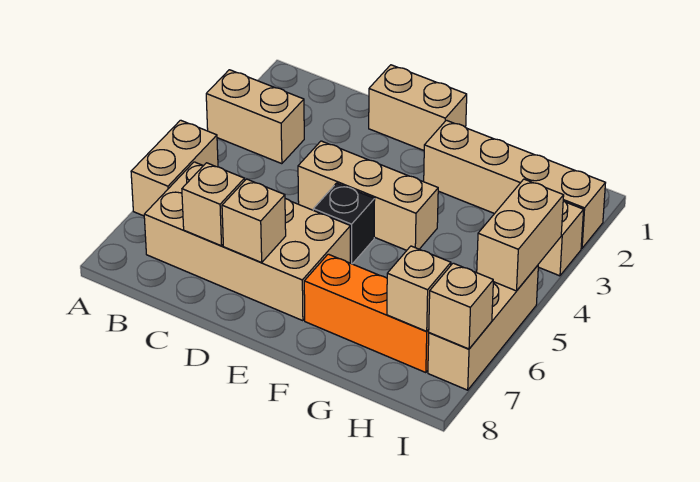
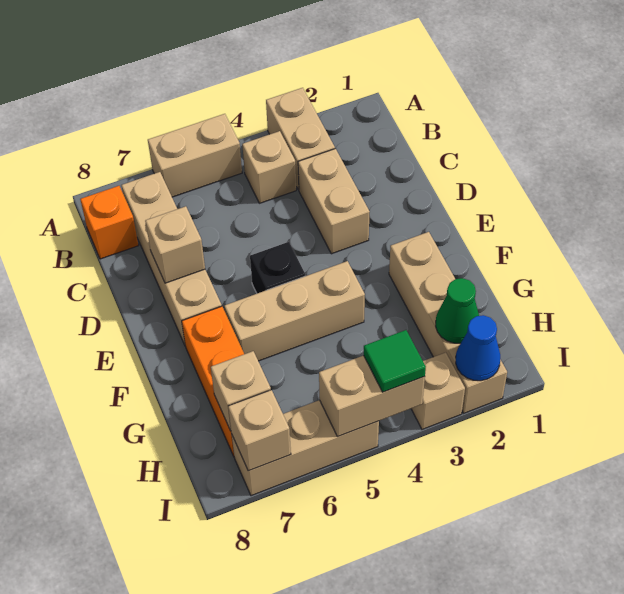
tan 2x4 brick [144,162,350,321] -> tan 1x4 brick [122,172,222,347]
none -> orange 1x1 brick [80,186,139,259]
tan 1x1 brick [182,163,245,246] -> tan 1x1 brick moved to [242,131,296,203]
tan 1x2 brick [369,65,467,150] -> tan 1x2 brick moved to [298,149,370,254]
tan 1x3 brick [298,141,438,250] -> tan 1x3 brick turned to [224,261,365,361]
none -> green 1x1 cone [436,278,479,343]
none -> blue 1x1 cone [456,315,500,381]
none -> green 1x1 tile [364,330,426,392]

